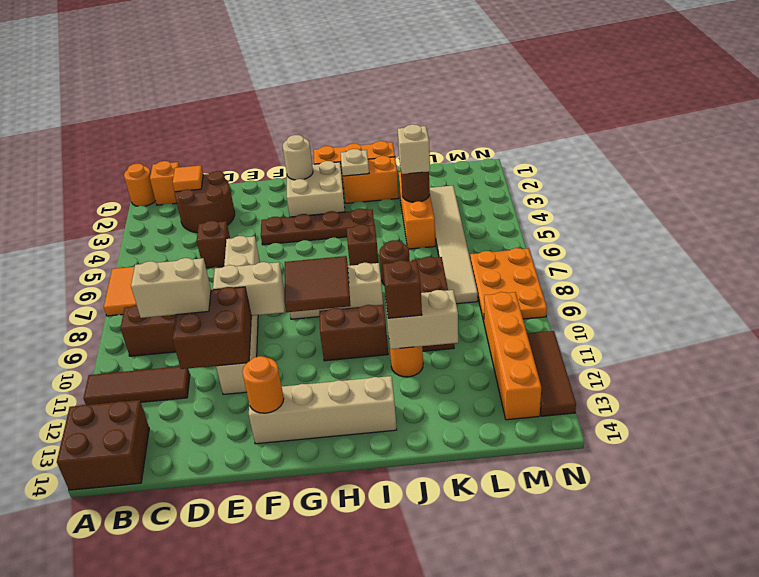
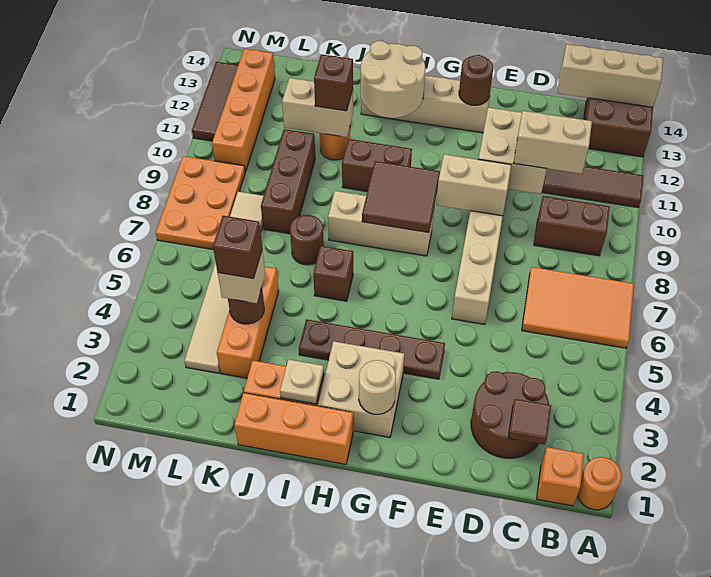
none -> tan 1x3 brick [557,44,663,107]
orange 1x1 tile [173,165,203,192] -> brown 1x1 tile [508,399,551,445]
brown 1x1 brick [197,221,230,268] -> brown 1x1 brick moved to [213,216,262,279]
brown 2x2 brick [173,287,251,369] -> tan 2x2 brick [478,107,547,194]
orange 1x1 round brick [242,356,284,413] -> brown 1x1 round brick [459,55,493,105]
none -> tan 2x2 round brick [361,41,425,118]

